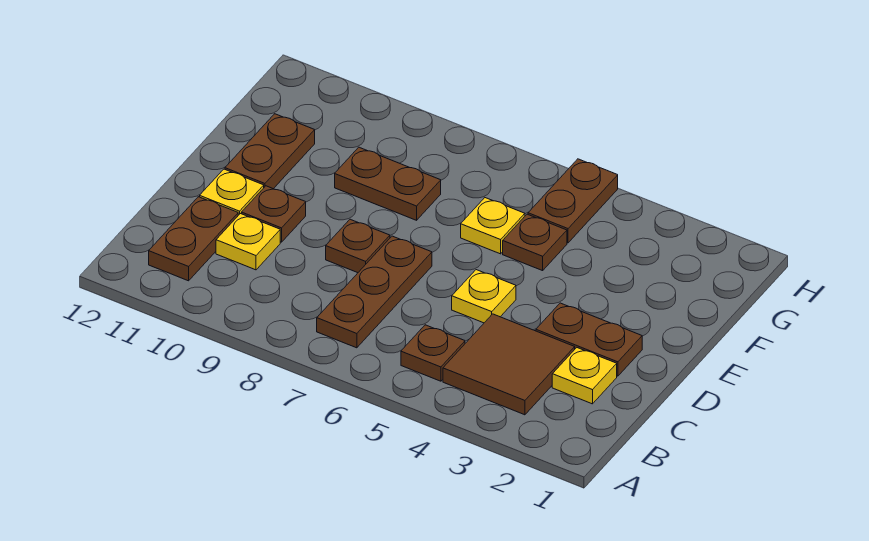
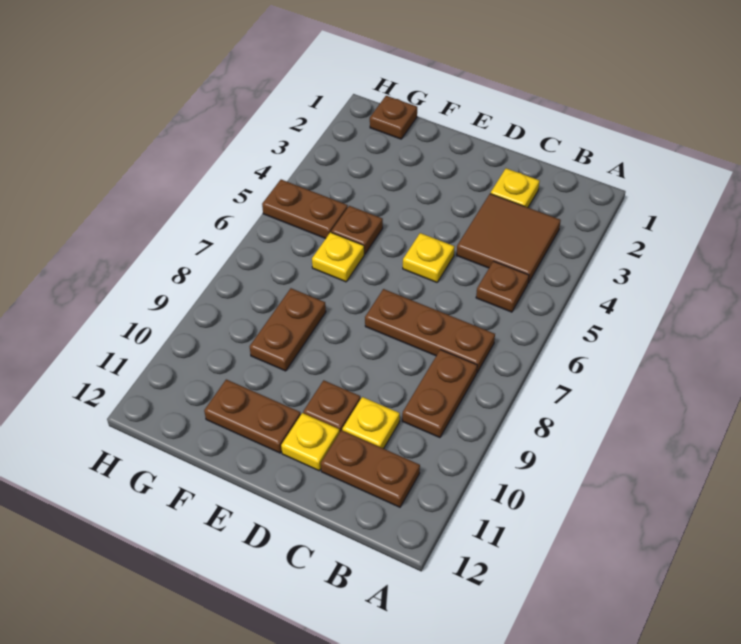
brown 1x2 plate [536,303,642,376] -> brown 1x2 plate moved to [402,350,477,438]
brown 1x1 plate [326,219,390,273] -> brown 1x1 plate moved to [370,96,417,139]

